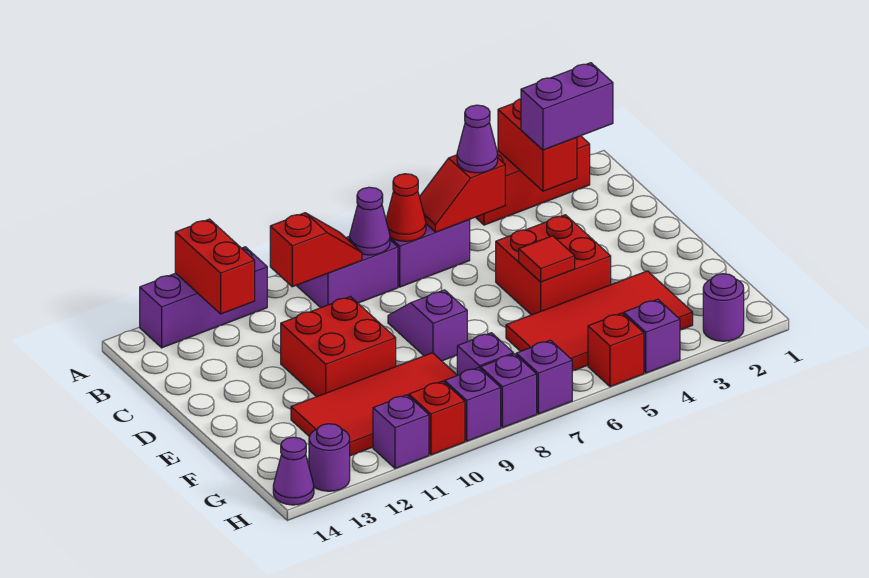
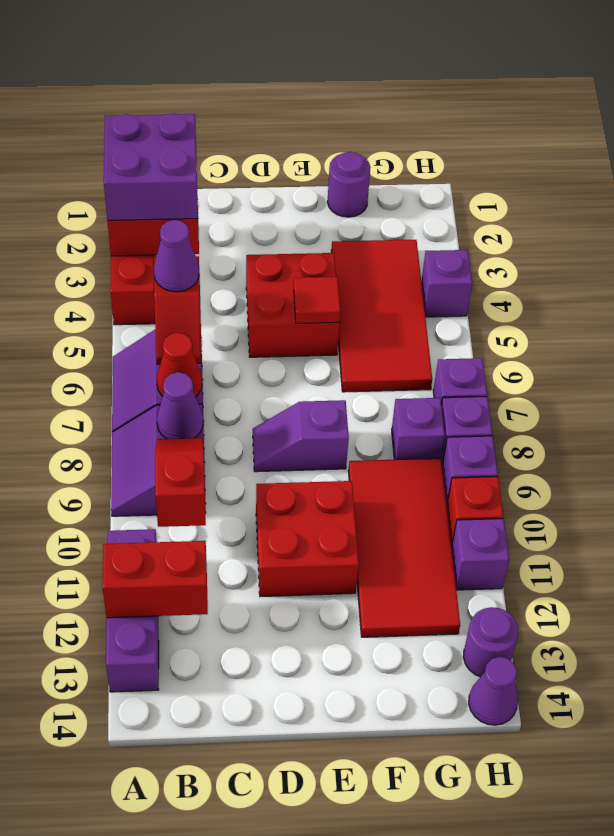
purple 1x2 brick [521,63,613,150] -> purple 2x2 brick [104,113,198,220]
purple 1x1 round brick [703,274,744,341] -> purple 1x1 round brick moved to [327,152,370,217]
red 1x1 brick [588,313,644,387] -> none

